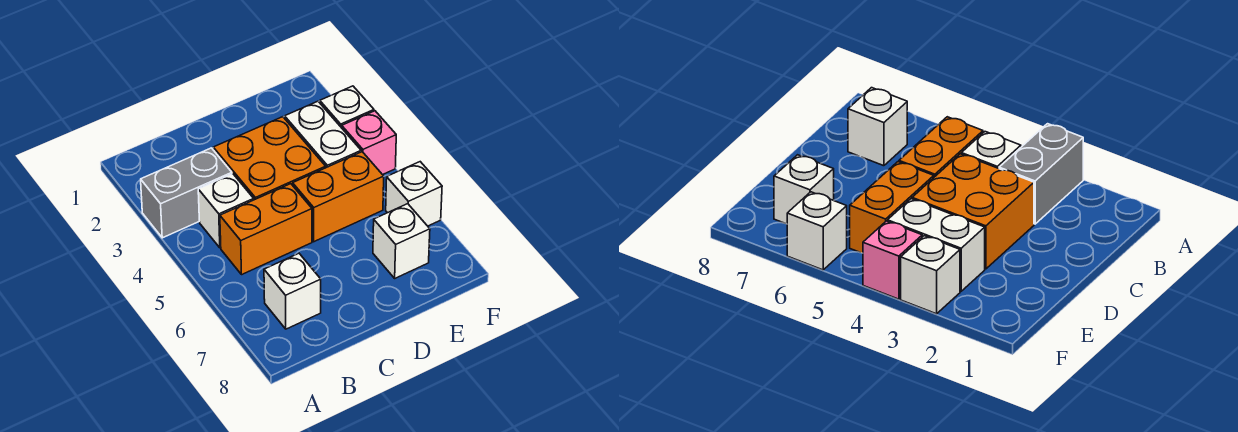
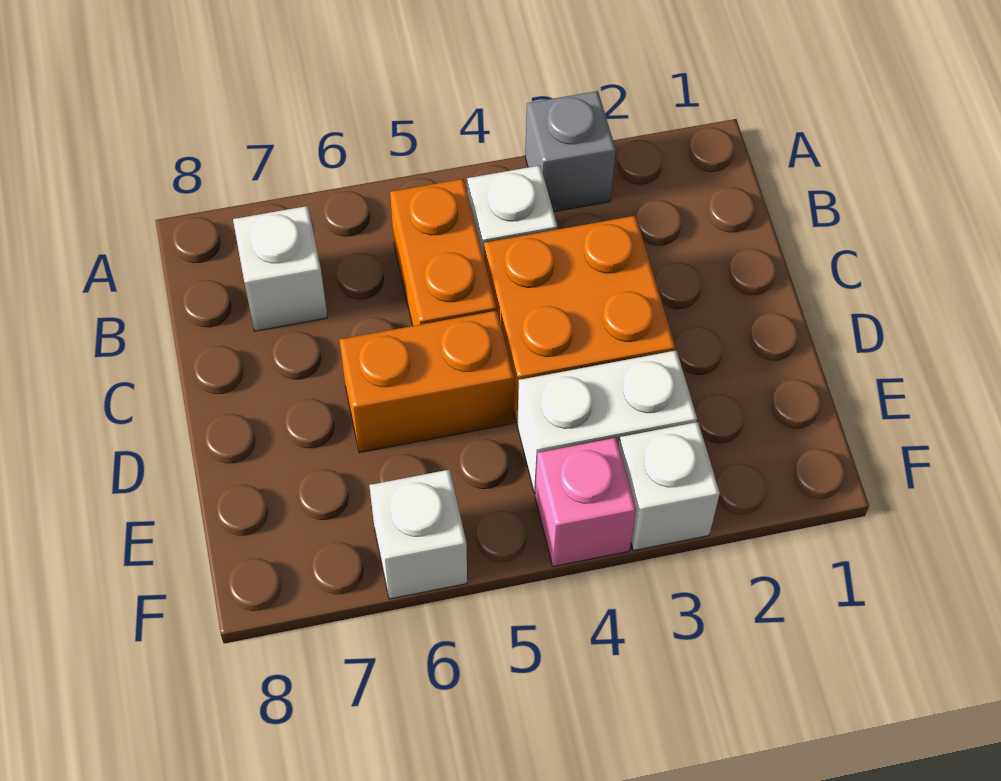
grey 1x2 brick [141,148,232,238] -> grey 1x1 brick [525,91,616,212]
orange 1x2 brick [293,152,384,242] -> orange 1x2 brick turned to [340,311,514,453]
white 1x1 brick [373,204,430,278] -> none

